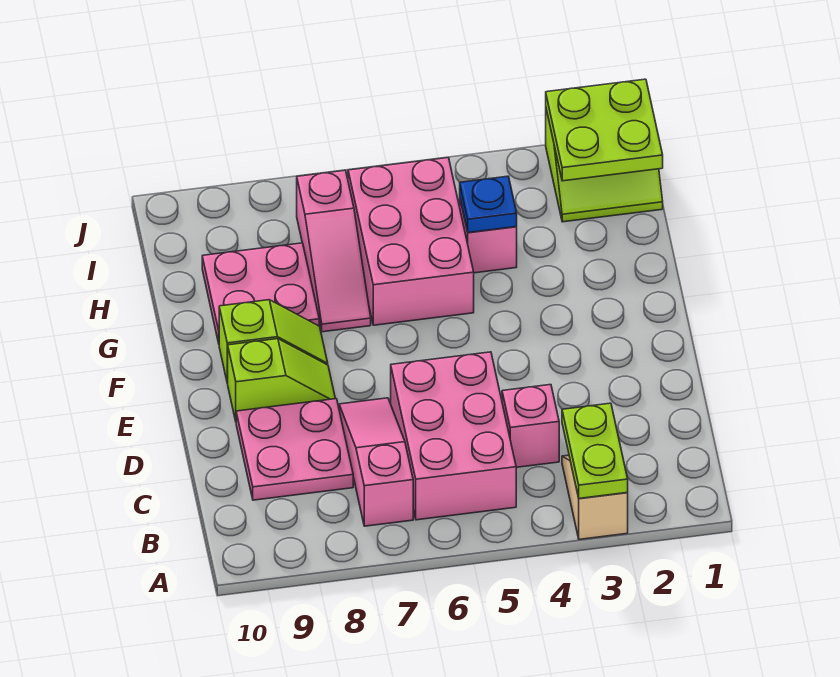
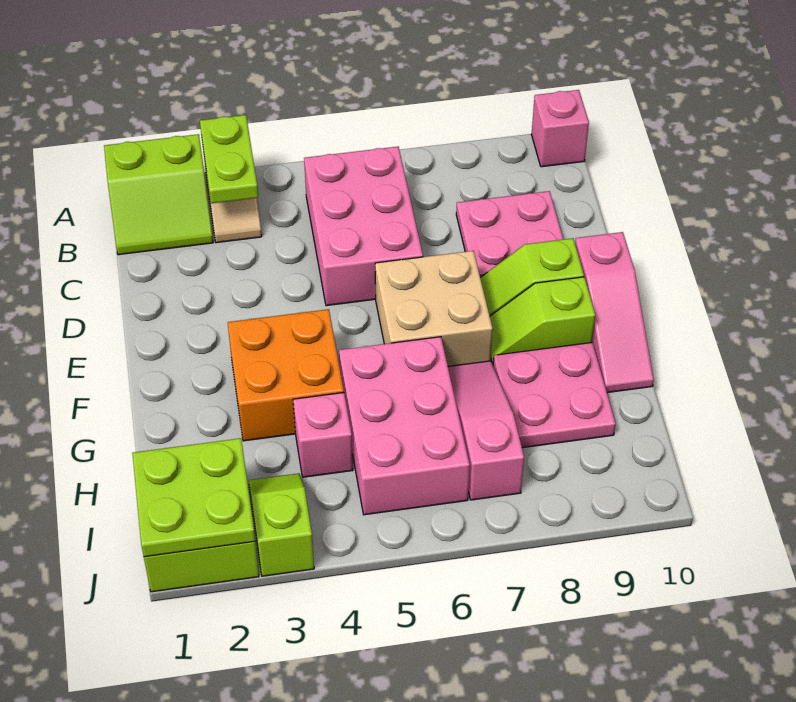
none -> lime 2x2 slope [104,134,213,255]
pink 1x3 slope [339,398,413,526] -> pink 1x3 slope moved to [575,232,654,393]
pink 1x1 brick [502,385,559,467] -> pink 1x1 brick moved to [532,90,589,167]
none -> tan 2x2 brick [375,251,493,366]
none -> orange 2x2 brick [228,309,344,441]
blue 1x1 plate [460,176,517,233] -> none
none -> lime 1x2 slope [249,473,314,576]

